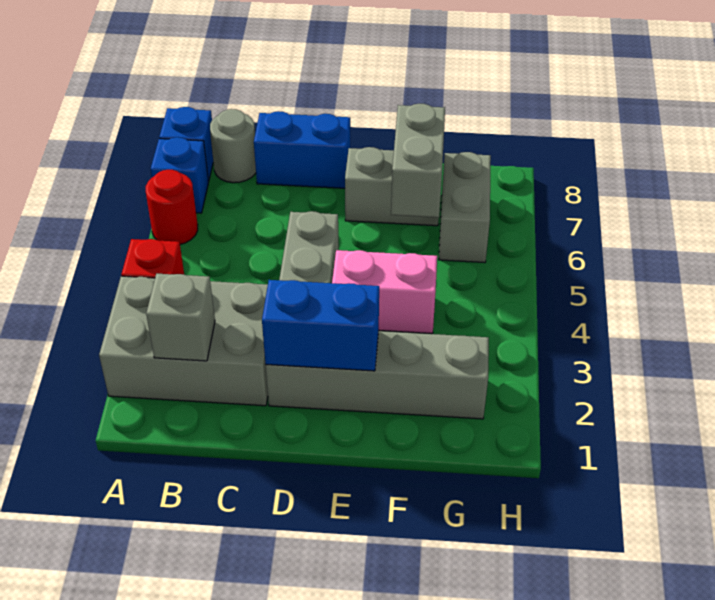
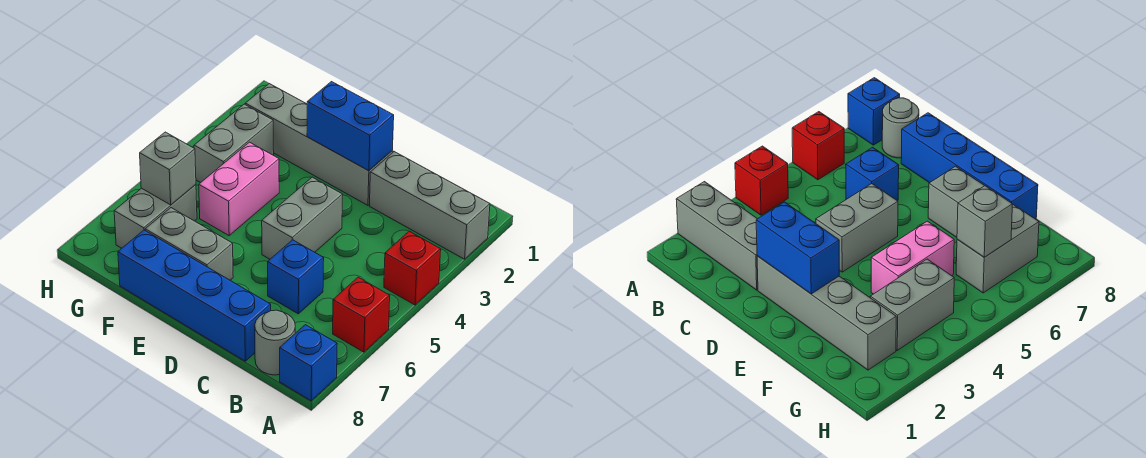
grey 2x3 brick [99,276,268,406] -> grey 1x3 brick [370,152,490,259]
red 1x1 round brick [146,170,198,244] -> red 1x1 brick [333,277,390,352]
blue 1x1 brick [151,137,209,213] -> blue 1x1 brick moved to [268,240,324,314]
grey 1x1 brick [146,274,215,361] -> grey 1x1 brick moved to [140,132,196,205]
blue 1x2 brick [254,111,350,188] -> blue 1x4 brick [118,230,271,361]
pink 1x2 brick [332,250,437,334] -> pink 1x2 brick turned to [199,142,279,236]
grey 1x2 brick [391,104,445,217] -> grey 1x2 brick moved to [194,104,274,183]

